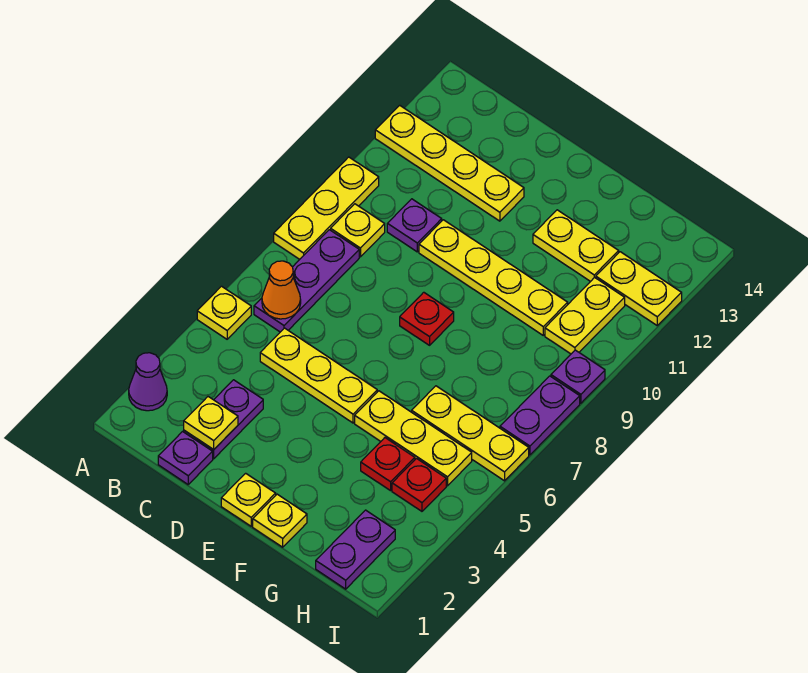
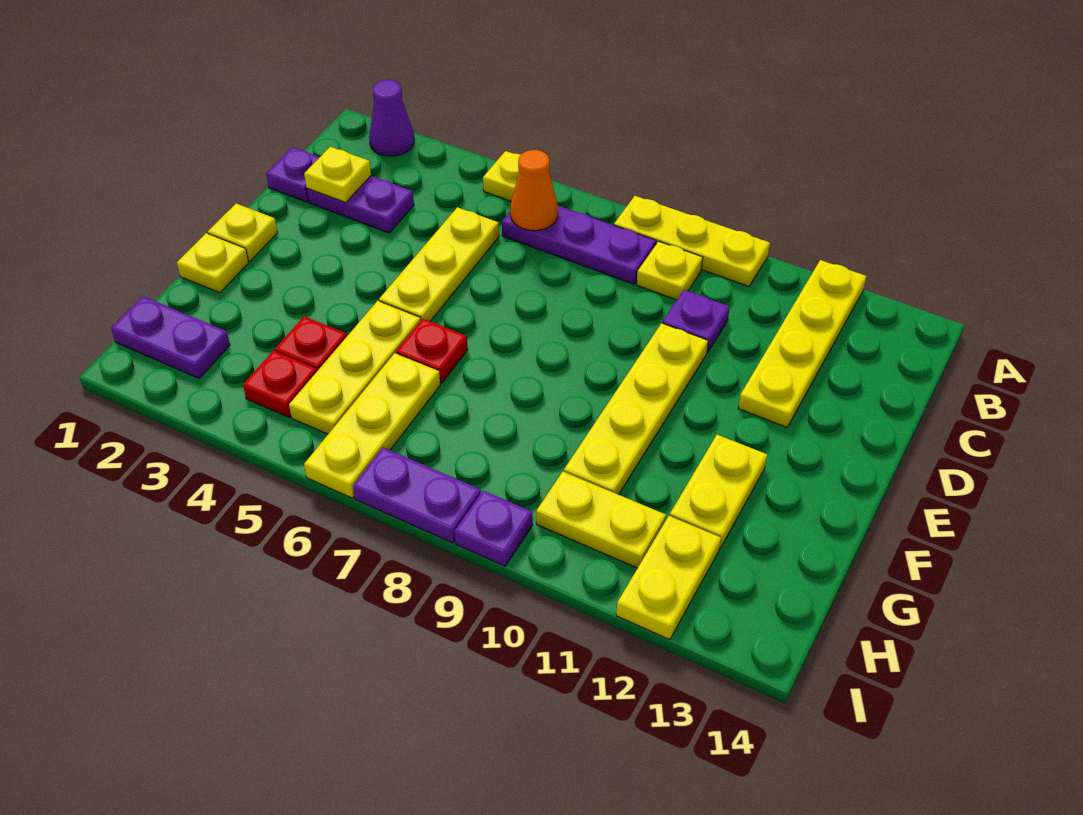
red 1x1 plate [400,292,454,345] -> red 1x1 plate moved to [396,319,468,383]

